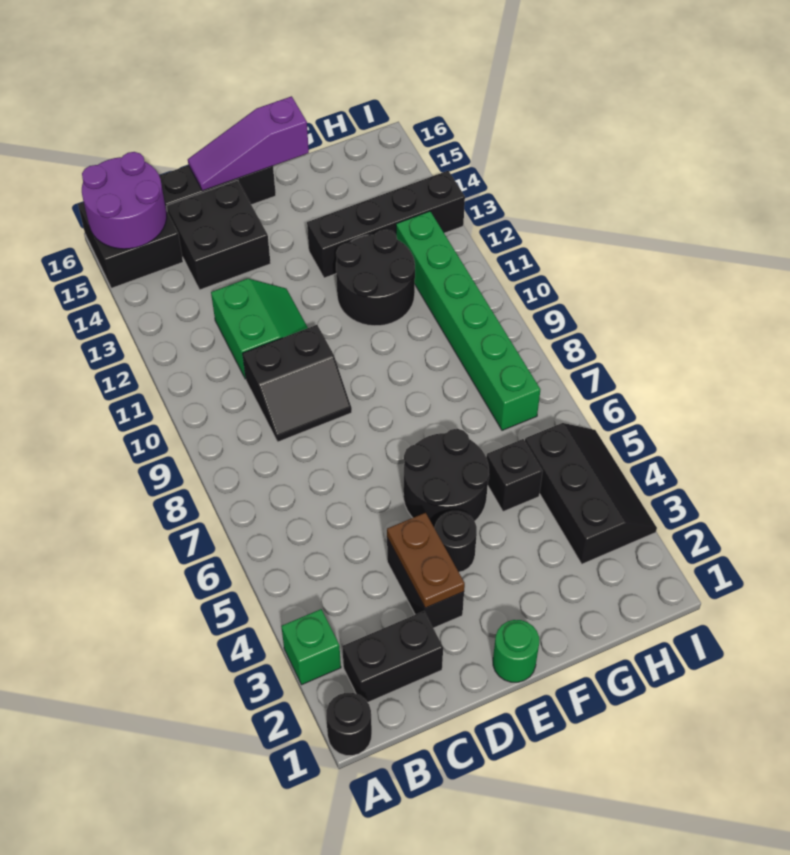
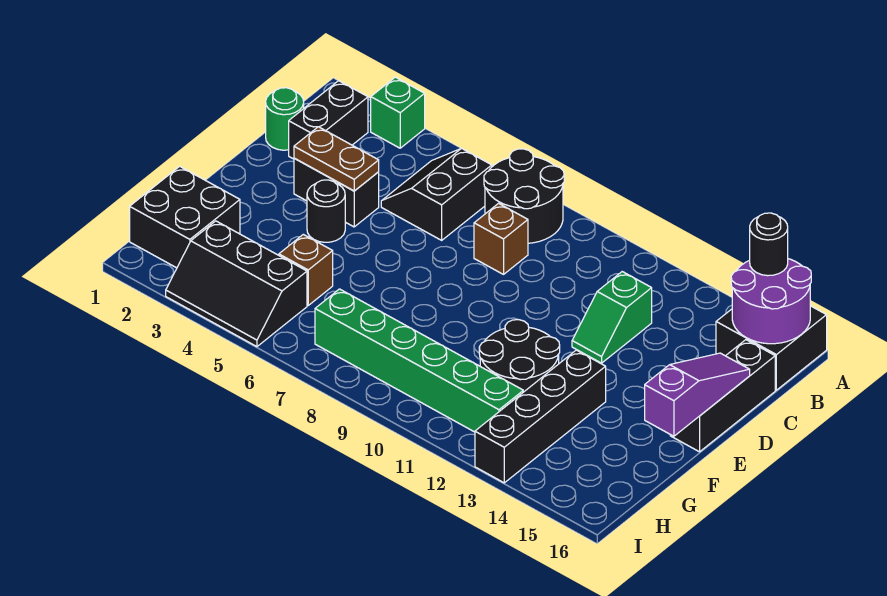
black 1x1 round brick [326,693,372,756] -> black 1x1 round brick moved to [750,213,788,276]
none -> brown 1x1 brick [474,203,528,274]
black 2x2 slope [243,325,352,442] -> black 2x2 slope moved to [381,148,492,240]
green 2x2 slope [211,279,308,379] -> green 1x2 slope [572,272,652,363]
black 2x2 brick [166,180,271,290] -> black 2x2 brick moved to [130,166,240,268]
green 1x1 round brick [493,620,539,682] -> green 1x1 round brick moved to [266,88,304,150]
black 2x2 round brick [403,429,489,528] -> black 2x2 round brick moved to [484,149,564,243]
black 1x1 brick [486,439,543,512] -> brown 1x1 brick [279,234,333,305]

